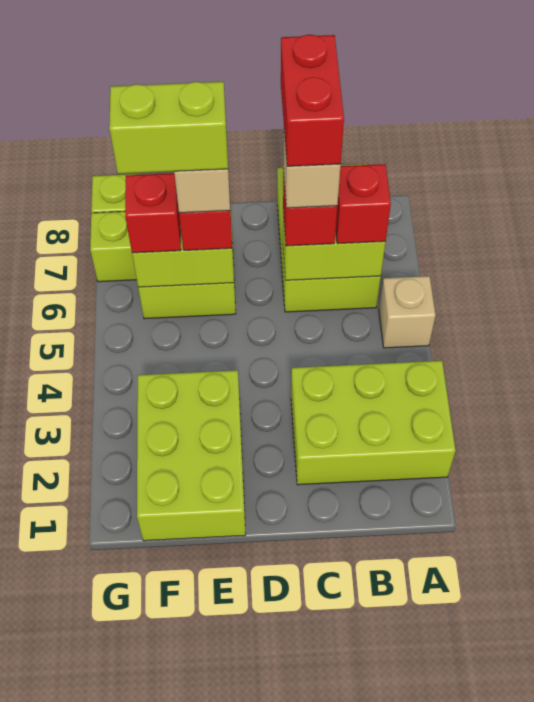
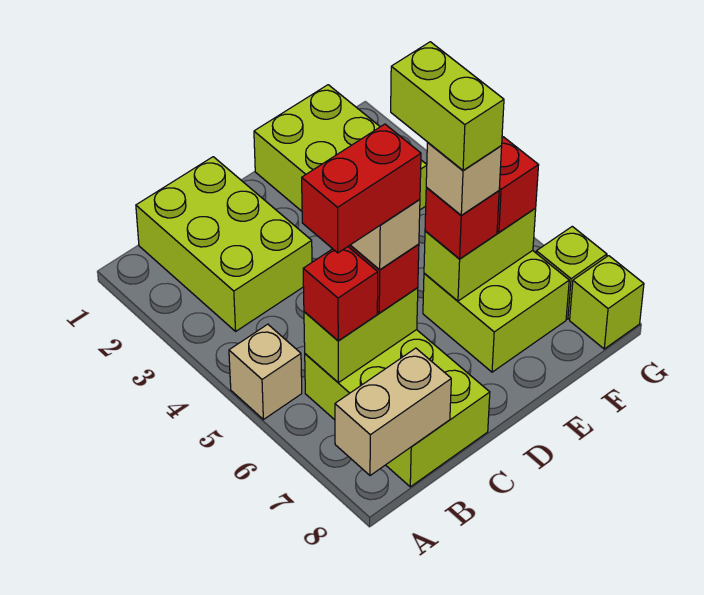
lime 2x3 brick [291,361,456,485] -> lime 2x3 brick turned to [136,157,312,331]
none -> tan 1x2 brick [335,348,451,476]
red 1x2 brick [281,35,344,166] -> red 1x2 brick turned to [302,124,421,253]
lime 1x2 brick [109,82,228,174] -> lime 1x2 brick turned to [391,42,504,170]

